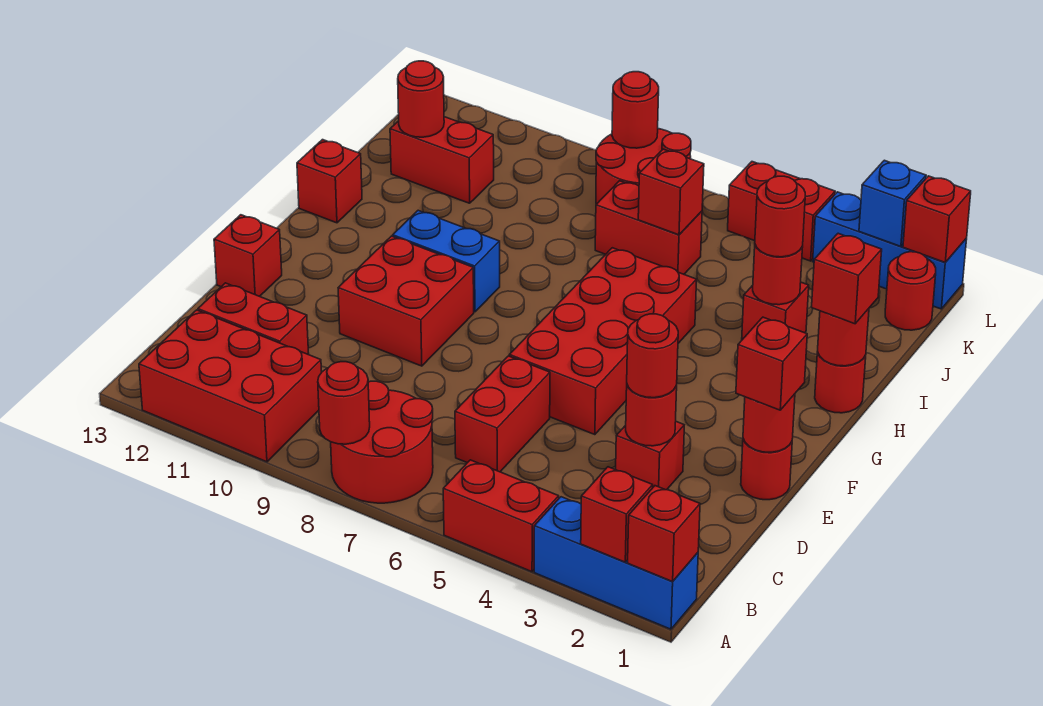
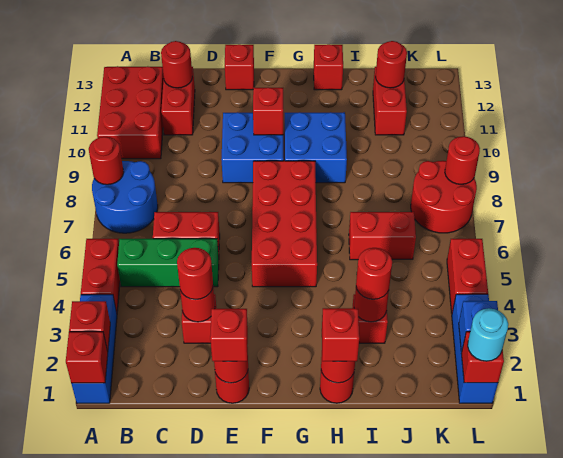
red 2x2 round brick [331,381,433,503] -> blue 2x2 round brick [92,161,158,233]
none -> green 1x3 brick [117,239,219,287]
red 2x4 brick [509,248,697,435] -> red 2x4 brick turned to [252,161,317,287]
red 2x2 brick [338,236,474,366] -> blue 2x2 brick [221,112,283,183]
blue 1x2 brick [393,210,500,312] -> blue 2x2 brick [285,112,347,183]
red 1x2 brick [595,181,702,274] -> red 1x2 brick turned to [349,212,416,260]
red 1x1 brick [638,149,704,235] -> red 1x1 brick moved to [253,87,283,135]
red 1x1 round brick [885,252,936,330] -> red 1x1 round brick moved to [161,41,192,88]
none -> cyan 1x1 round brick [468,308,508,361]

